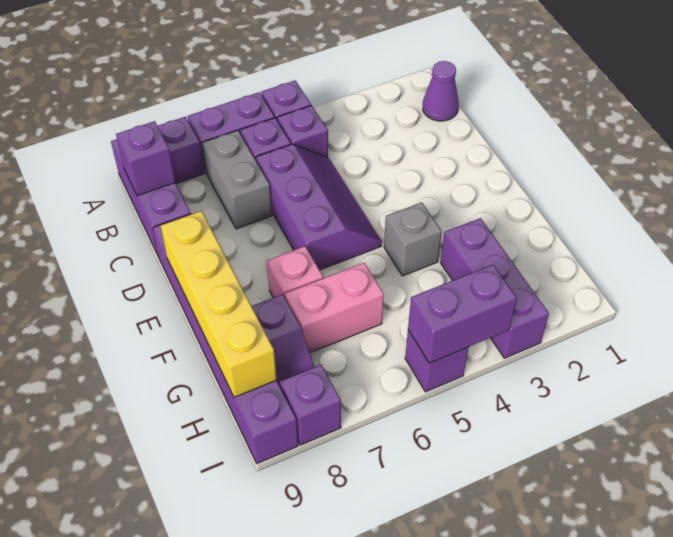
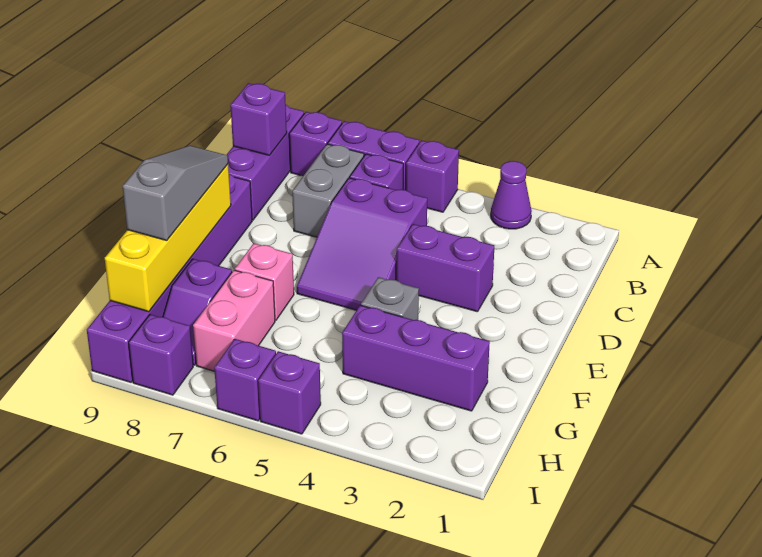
purple 1x1 cone [423,61,459,121] -> purple 1x1 cone moved to [491,161,532,229]
purple 1x1 brick [277,105,328,158] -> purple 1x1 brick moved to [214,339,276,421]
purple 2x3 slope [256,144,382,270] -> purple 2x3 slope turned to [297,178,427,310]
none -> grey 1x3 slope [123,146,228,241]
purple 1x3 brick [441,218,549,358] -> purple 1x3 brick turned to [342,305,490,411]
pink 1x2 brick [285,263,384,353] -> pink 1x2 brick turned to [193,270,275,371]
purple 1x2 brick [408,265,517,363] -> purple 1x2 brick moved to [396,224,494,312]

